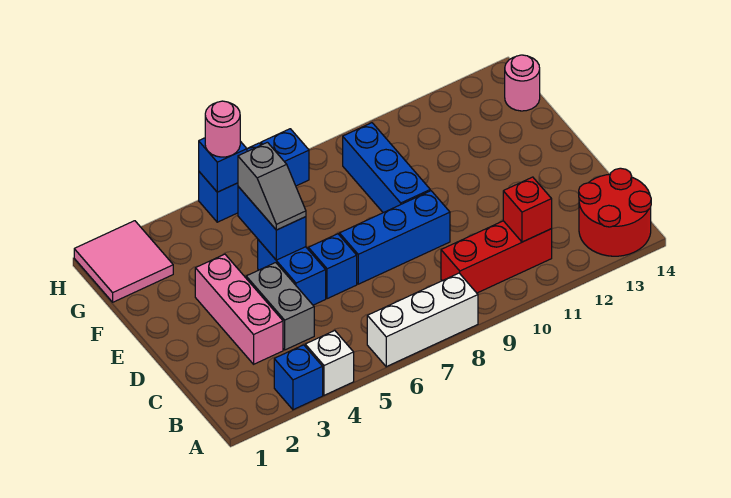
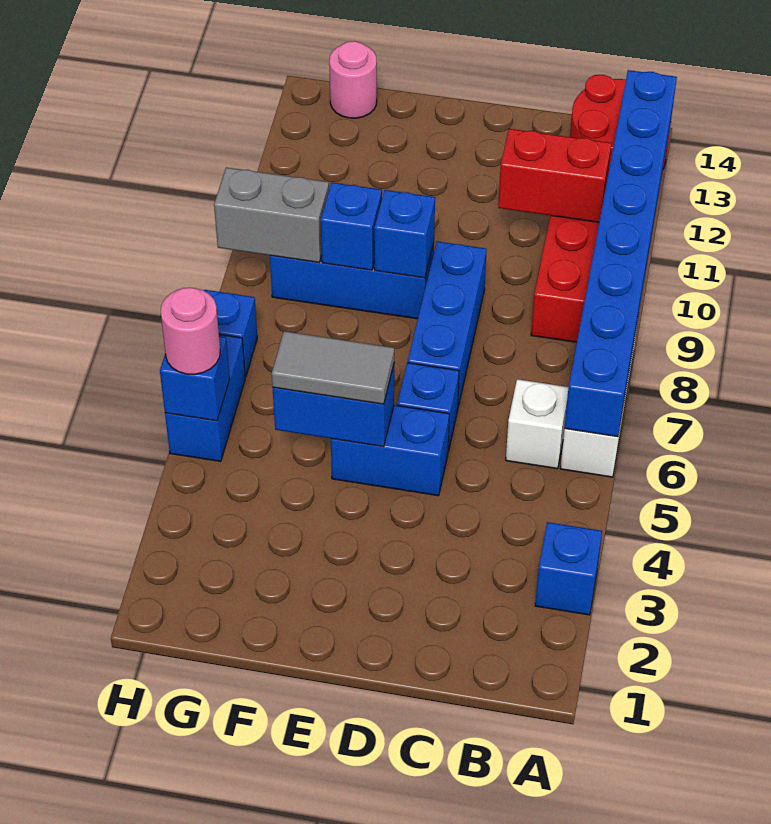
white 1x1 brick [305,331,354,395] -> white 1x1 brick moved to [506,379,568,469]
none -> blue 1x8 brick [564,70,677,437]
red 1x1 brick [503,177,552,242] -> red 1x2 brick [498,129,611,222]
pink 1x3 brick [195,254,283,364] -> none
grey 1x2 brick [246,263,314,350] -> grey 1x2 brick moved to [214,167,329,262]
grey 1x2 slope [238,142,306,230] -> grey 1x2 tile [272,331,394,404]
none -> blue 1x1 brick [374,190,435,278]
none -> blue 1x1 brick [321,182,382,270]
pink 2x2 tile [74,221,173,302] -> none

